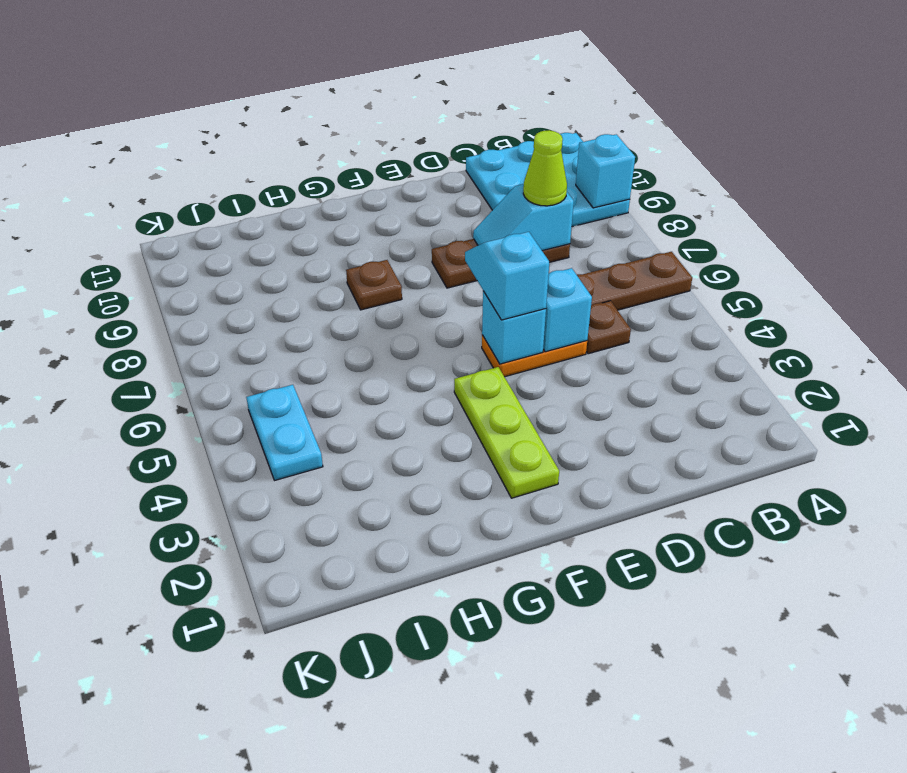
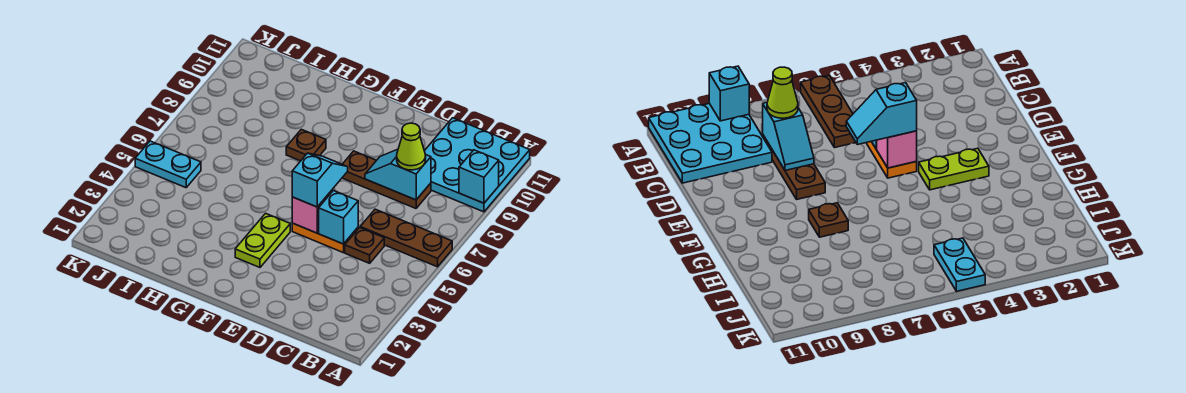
cyan 1x1 brick [482,291,546,364] -> pink 1x1 brick [292,190,332,233]
lime 1x3 plate [454,367,559,498] -> lime 1x2 plate [235,213,290,267]
cyan 1x2 plate [246,385,323,480] -> cyan 1x2 plate turned to [135,141,201,188]

